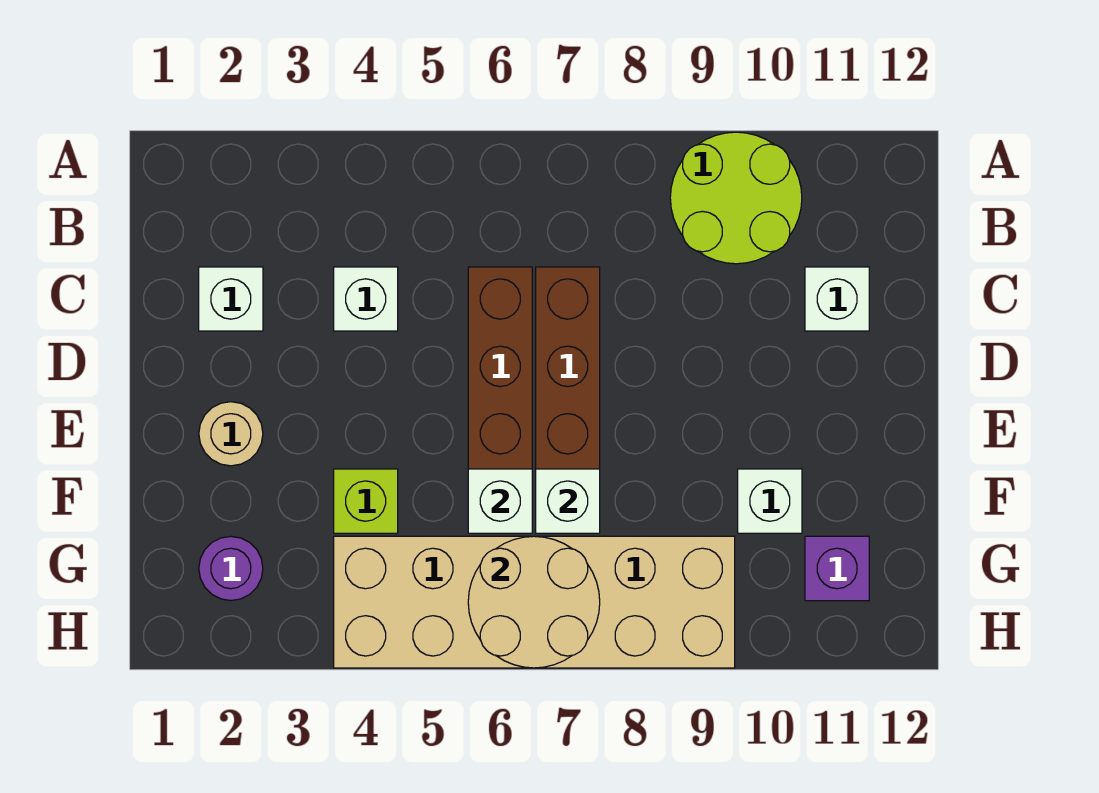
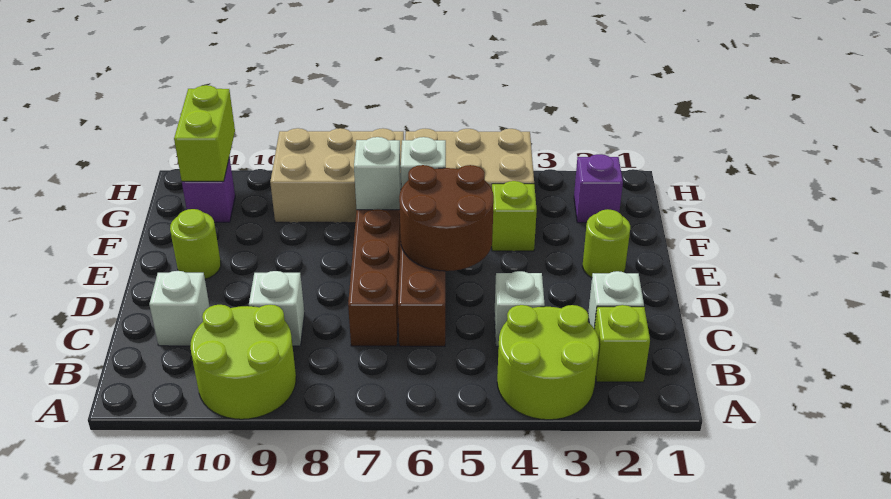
none -> lime 2x2 round brick [497,305,599,420]
none -> lime 1x1 brick [595,305,650,382]
none -> brown 2x2 round brick [399,165,494,271]
tan 1x1 round brick [199,402,263,466] -> lime 1x1 round brick [582,209,630,278]
none -> lime 1x1 round brick [170,209,221,279]
white 1x1 brick [738,469,802,533] -> white 1x1 brick moved to [249,271,305,346]
purple 1x1 round brick [199,536,263,601] -> purple 1x1 brick [574,154,623,223]
tan 2x2 round brick [468,536,600,668] -> none
none -> lime 1x2 brick [174,85,235,181]

